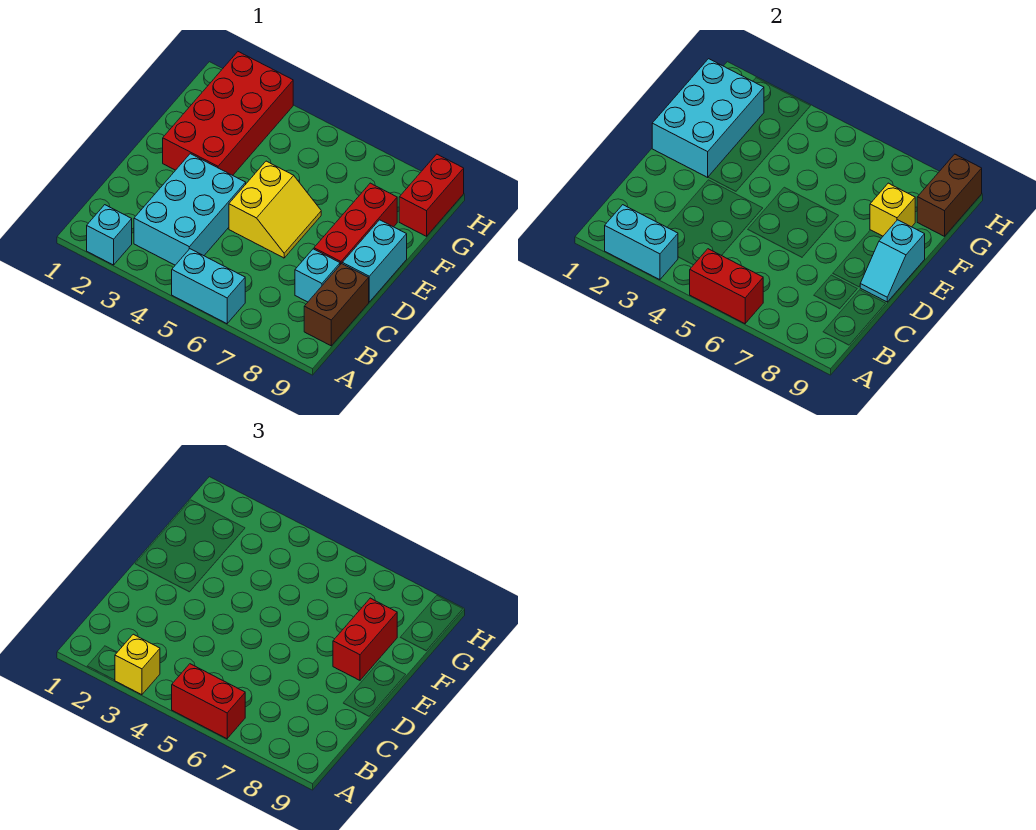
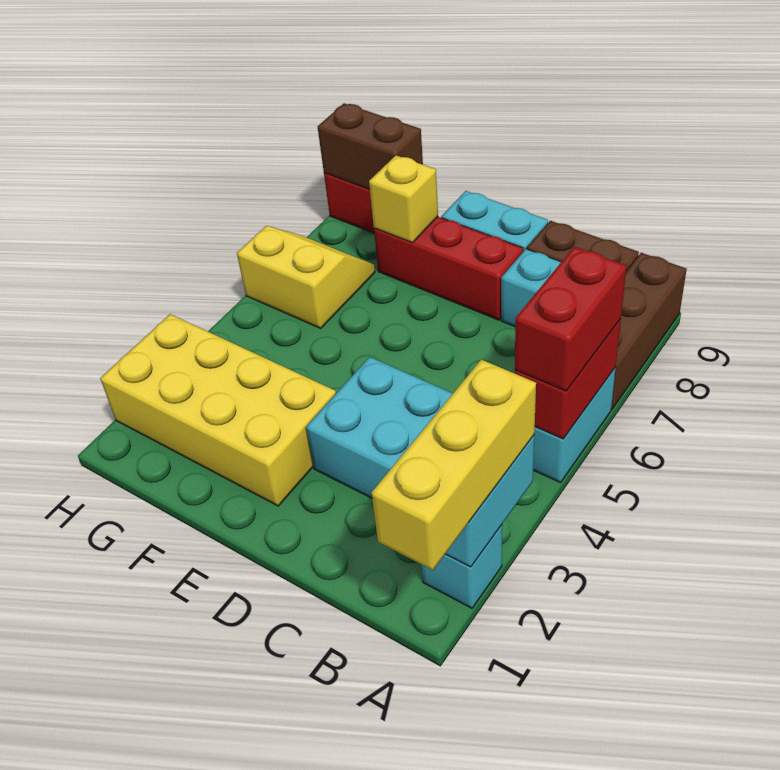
yellow 1x1 brick [115,634,160,695] -> yellow 1x3 brick [372,360,536,570]
none -> brown 1x3 brick [611,253,687,409]
yellow 2x2 slope [229,161,321,258] -> yellow 2x2 slope moved to [237,226,375,328]
cyan 1x2 slope [860,220,925,302] -> none
cyan 2x3 brick [652,59,764,177] -> none
red 2x4 brick [163,52,293,175] -> yellow 2x4 brick [100,314,336,506]
red 1x2 brick [333,598,397,680] -> none

